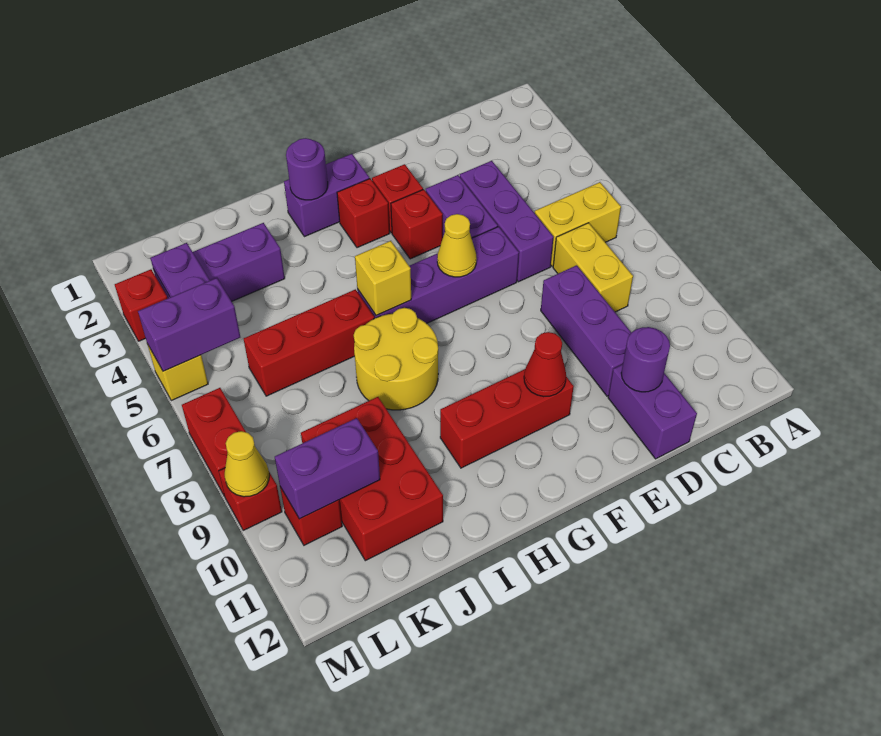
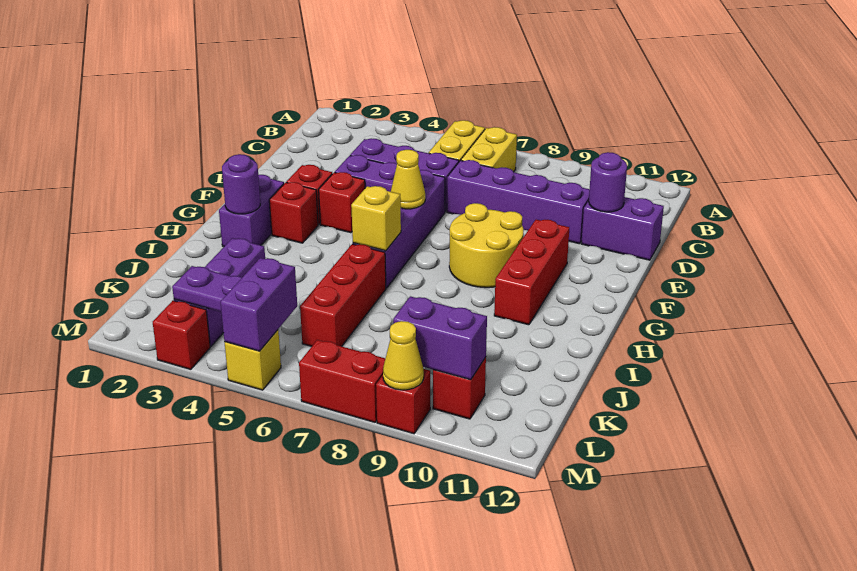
yellow 1x2 brick [553,223,633,312] -> yellow 1x2 brick turned to [461,127,517,172]
purple 1x3 brick [541,265,631,396] -> purple 1x4 brick [447,160,590,244]
red 1x1 cone [524,332,566,397] -> none
yellow 2x2 round brick [354,308,438,410] -> yellow 2x2 round brick moved to [449,203,524,288]
red 2x3 brick [301,397,443,561] -> none
purple 1x2 brick [275,418,380,519] -> purple 1x2 brick turned to [393,296,487,380]

